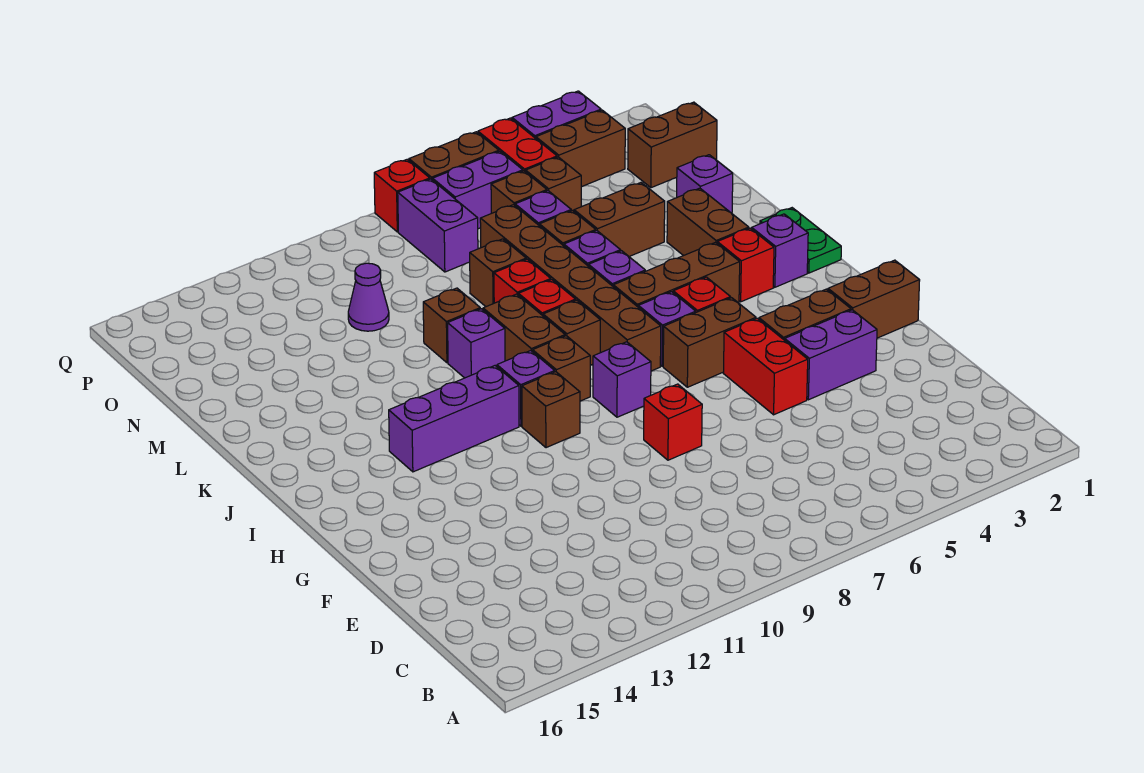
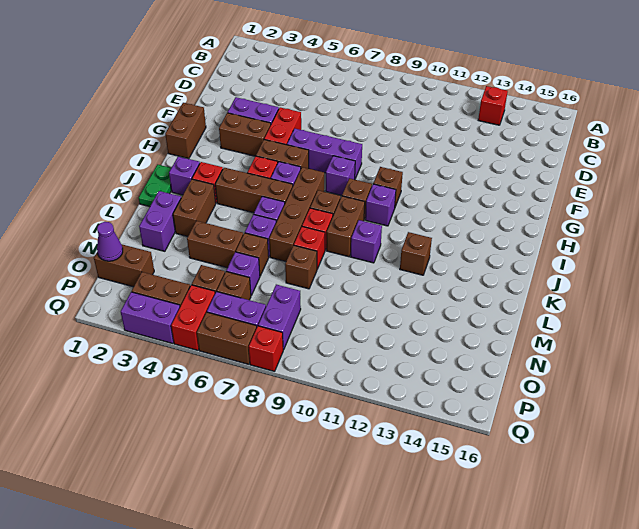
red 1x1 brick [644,384,702,460] -> red 1x1 brick moved to [478,86,508,125]
brown 1x2 brick [828,260,920,338] -> brown 1x2 brick turned to [165,103,206,159]
brown 1x6 brick [480,205,661,371] -> brown 1x4 brick [269,167,324,261]
purple 1x3 brick [389,366,519,472] -> purple 1x3 brick moved to [287,129,362,179]
brown 1x1 brick [423,288,480,363] -> brown 1x1 brick moved to [400,232,432,275]
purple 1x1 brick [677,155,733,213] -> purple 1x2 brick [139,191,181,251]
purple 1x1 cone [348,263,389,331] -> purple 1x1 cone moved to [97,222,123,261]

